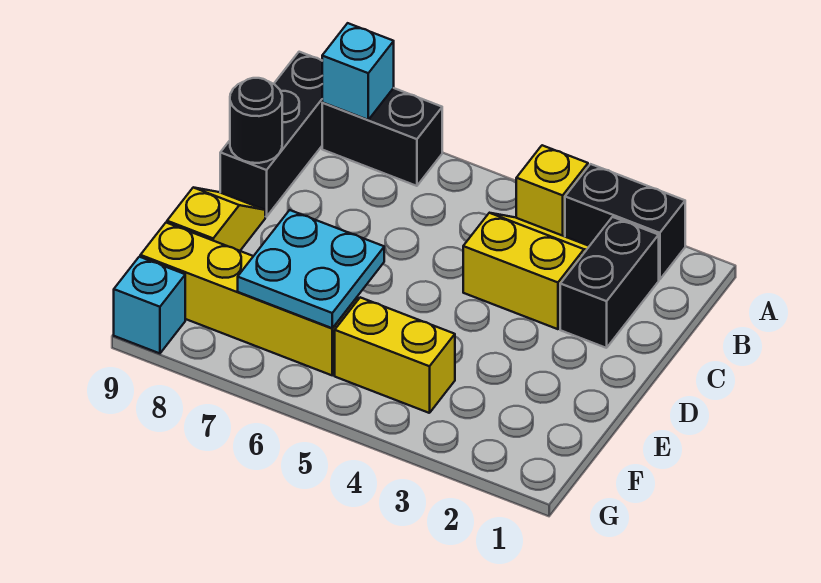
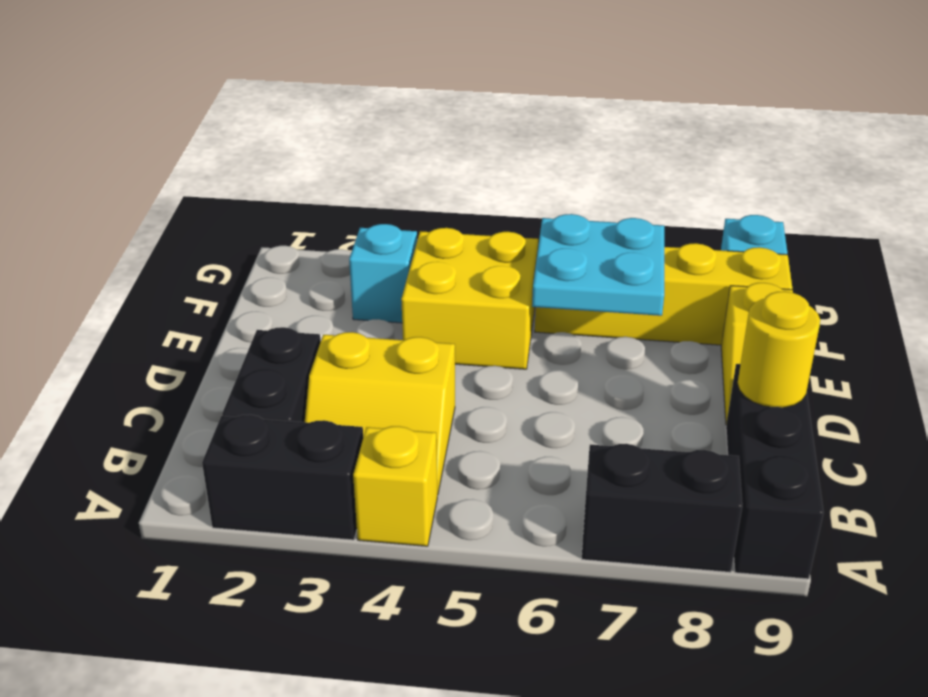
cyan 1x1 brick [322,23,394,120] -> cyan 1x1 brick moved to [349,224,417,323]
black 1x1 round brick [230,78,282,163] -> yellow 1x1 round brick [738,291,820,408]
yellow 1x2 brick [335,297,455,413] -> yellow 2x2 brick [401,228,538,369]

